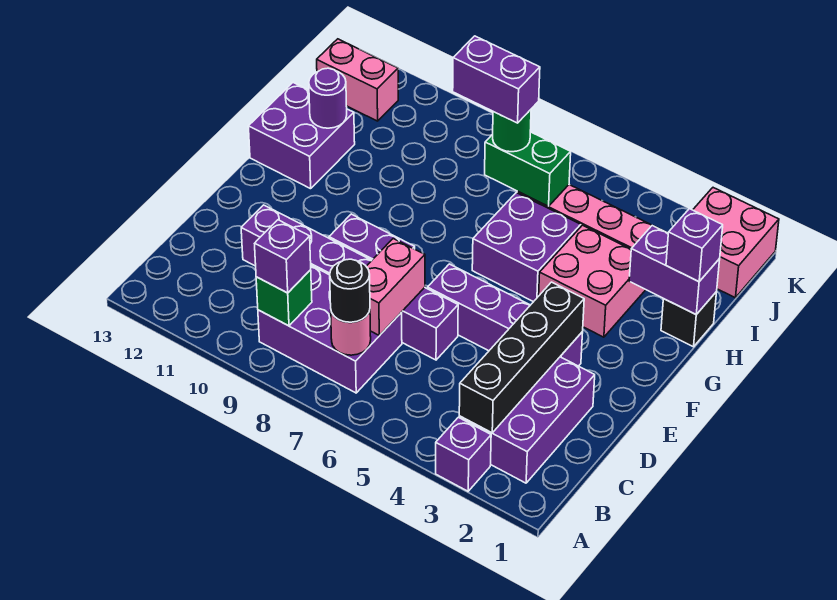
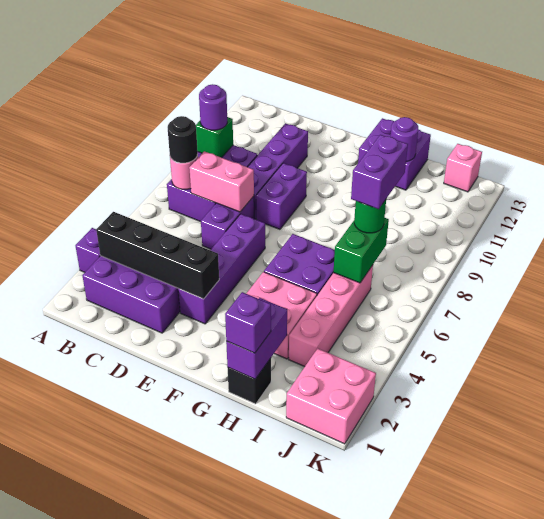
purple 1x1 brick [255,220,311,293] -> purple 1x1 round brick [199,84,227,130]
pink 1x2 brick [317,39,398,121] -> pink 1x1 brick [444,144,482,192]

